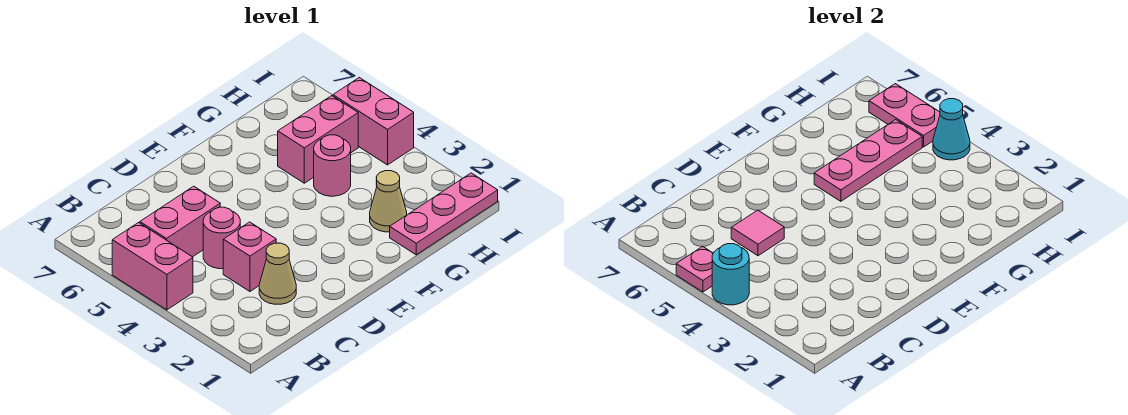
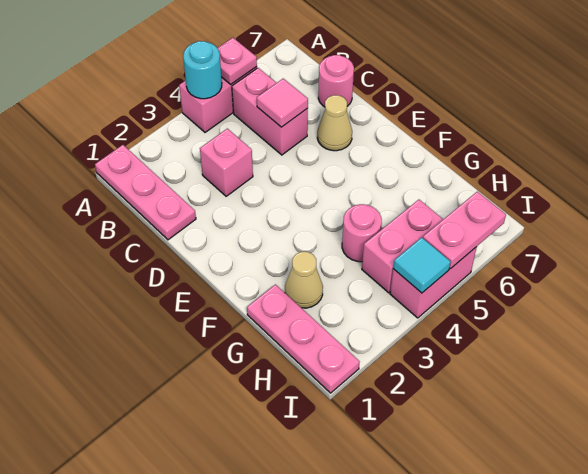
tan 1x1 cone [259,243,296,304] -> tan 1x1 cone moved to [317,95,352,151]
pink 1x1 round brick [203,207,240,269] -> pink 1x1 round brick moved to [318,55,354,107]
pink 1x3 plate [814,120,922,201] -> pink 1x3 plate moved to [95,145,196,240]
pink 1x2 brick [278,96,358,183] -> pink 1x2 brick turned to [362,200,443,293]
cyan 1x1 cone [933,99,970,160] -> cyan 1x1 tile [393,238,451,293]

